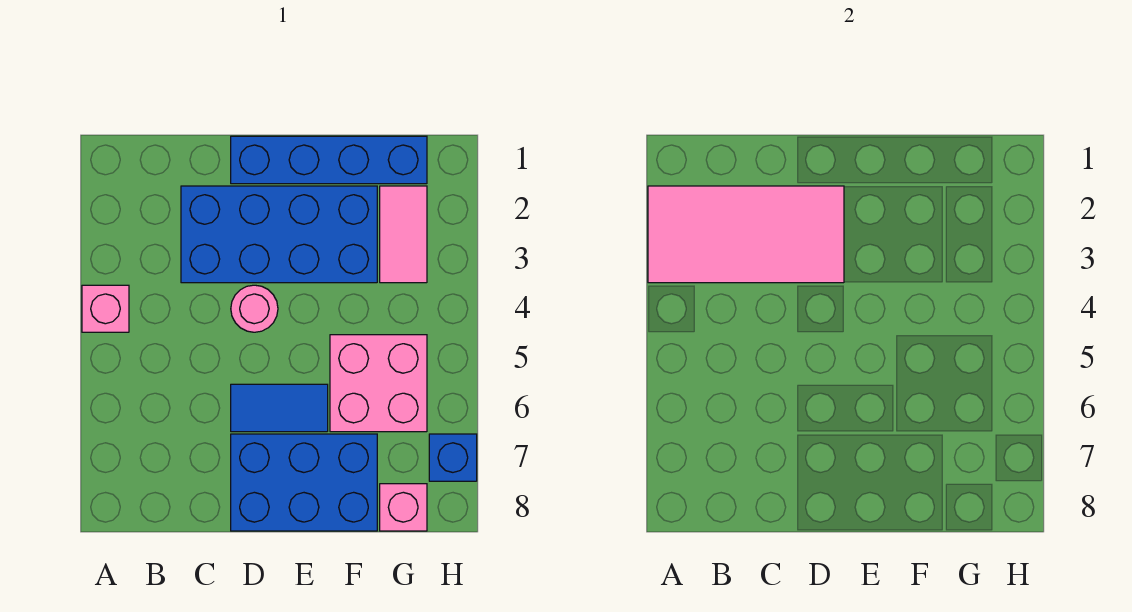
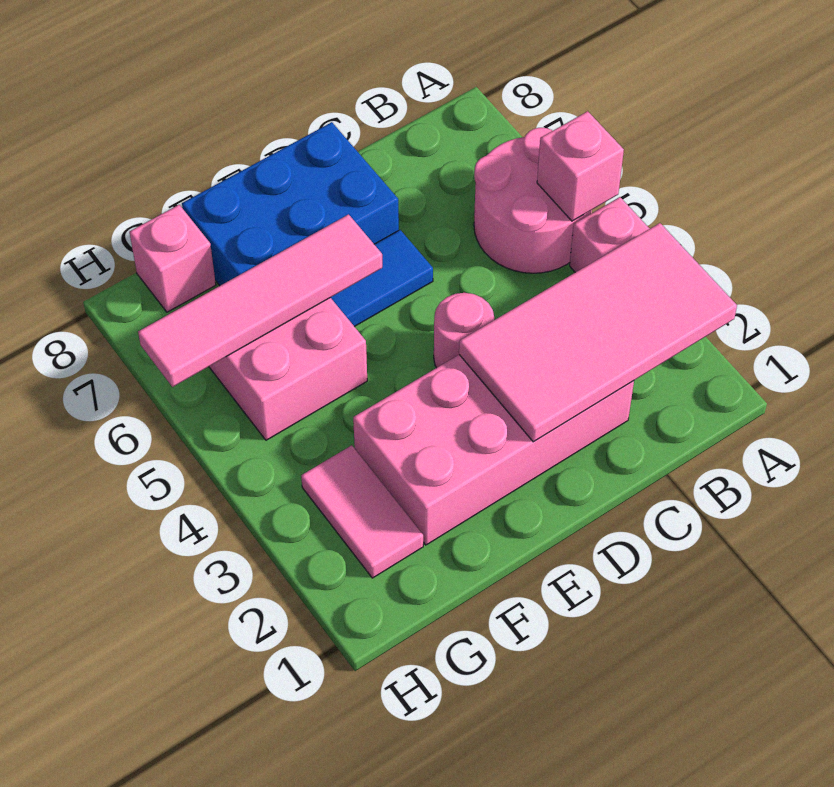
none -> pink 2x2 round brick [474,128,592,273]
none -> pink 1x1 brick [537,111,624,221]
blue 2x4 brick [181,186,377,283] -> pink 2x4 brick [353,355,634,545]
blue 1x4 brick [231,136,427,184] -> none
none -> pink 1x4 tile [138,214,382,387]
blue 1x1 brick [429,434,477,481] -> none

